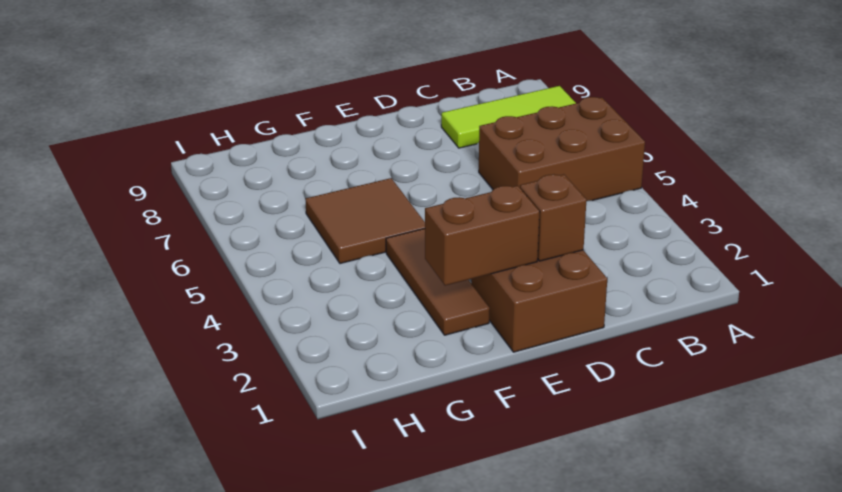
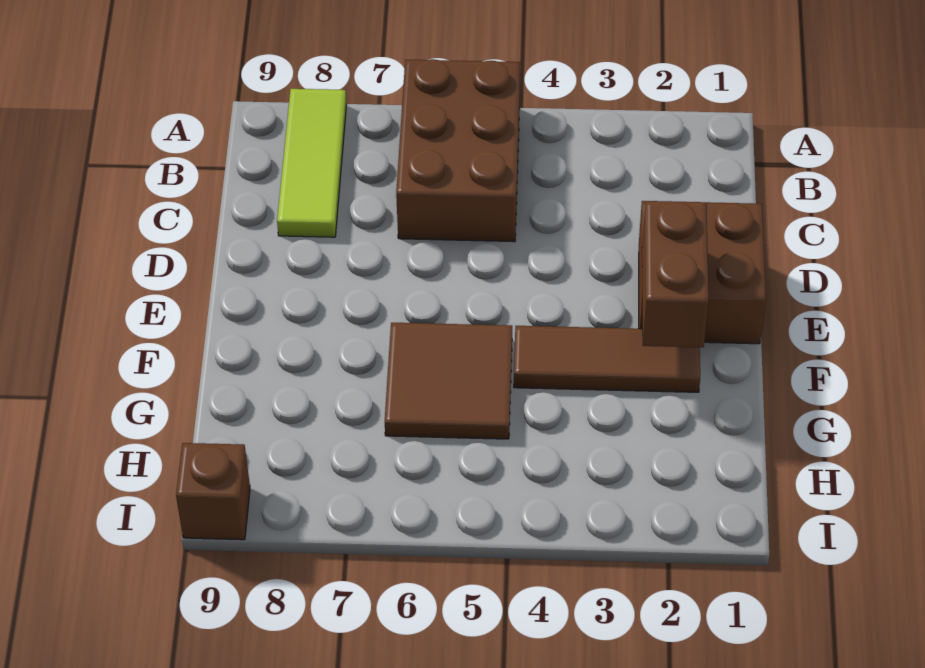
brown 1x1 brick [520,174,586,261] -> brown 1x1 brick moved to [176,443,250,540]

